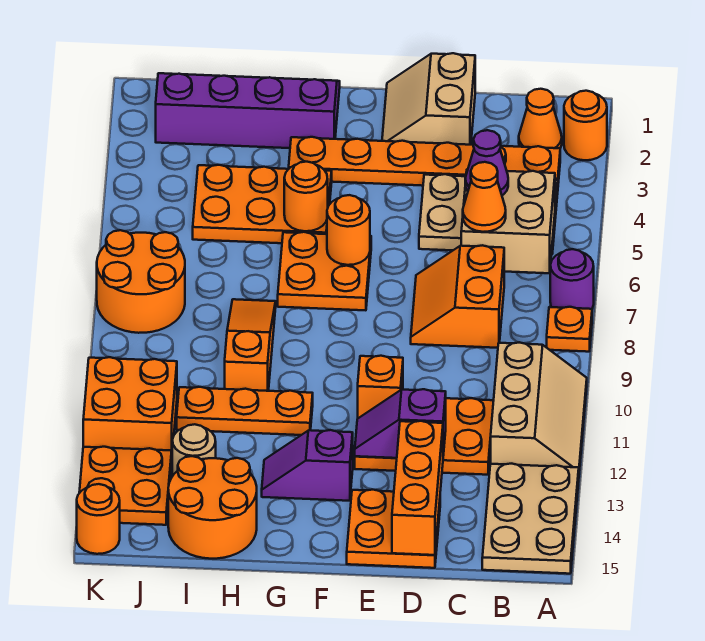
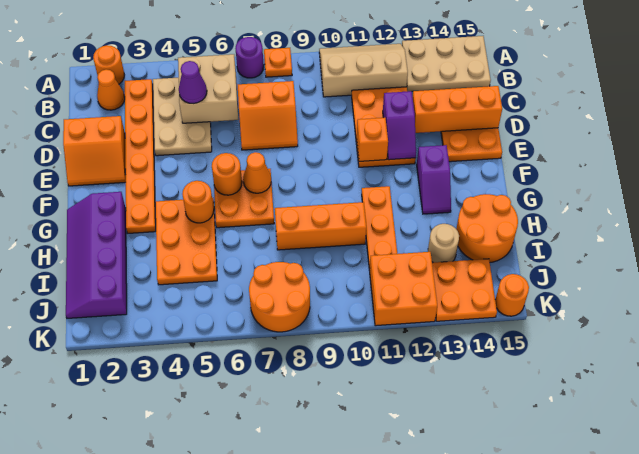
orange 1x1 cone [463,162,506,232] -> orange 1x1 cone moved to [243,152,271,193]
tan 2x2 slope [382,53,475,145] -> orange 2x2 slope [63,116,126,186]
orange 1x3 slope [225,299,276,391] -> orange 1x3 brick [275,202,366,250]

